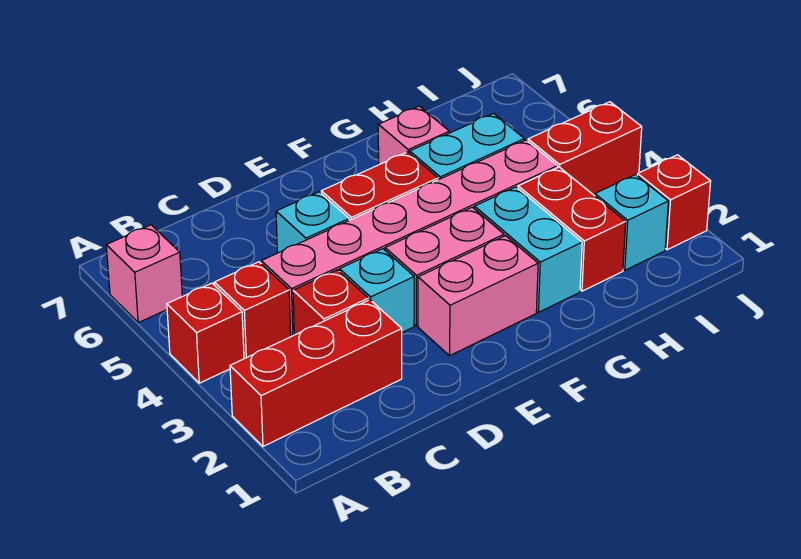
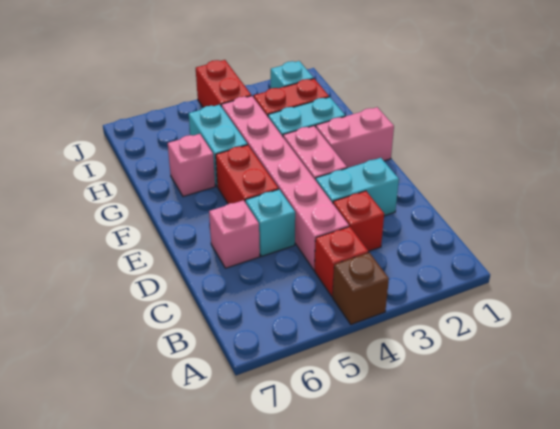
red 1x3 brick [230,300,402,446] -> none
red 1x1 brick [167,283,244,383] -> brown 1x1 brick [333,252,389,324]
pink 1x1 brick [106,225,182,323] -> pink 1x1 brick moved to [209,200,260,268]
cyan 1x1 brick [339,249,414,332] -> cyan 1x2 brick [316,158,399,216]
pink 1x2 brick [418,236,538,356] -> pink 1x2 brick turned to [316,107,394,168]
red 1x1 brick [637,155,711,250] -> none

